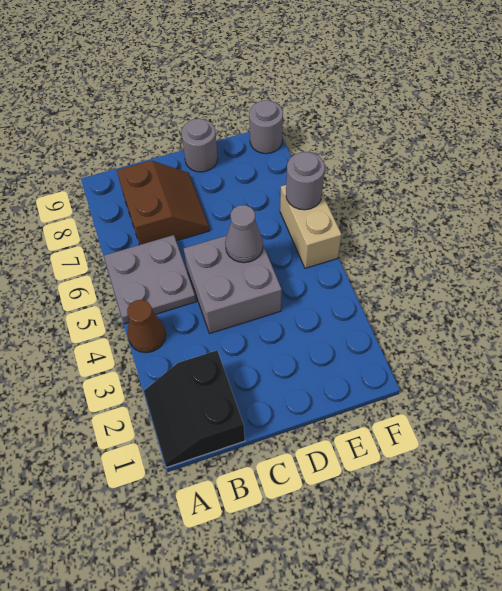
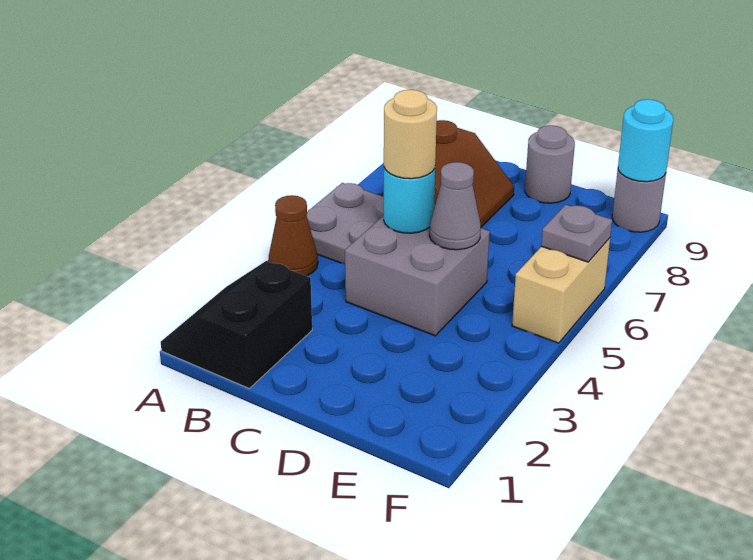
none -> cyan 1x1 round brick [384,168,435,233]
none -> tan 1x1 round brick [384,90,437,179]
grey 1x1 round brick [286,152,325,210] -> grey 1x1 plate [541,205,612,262]
none -> cyan 1x1 round brick [618,99,673,182]

